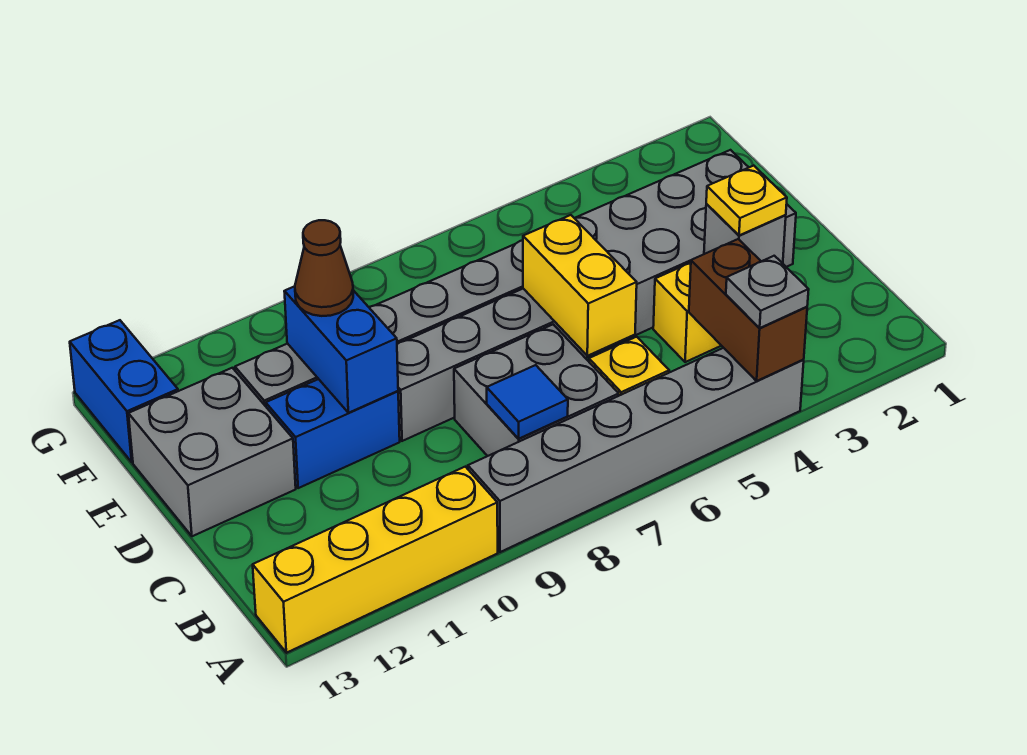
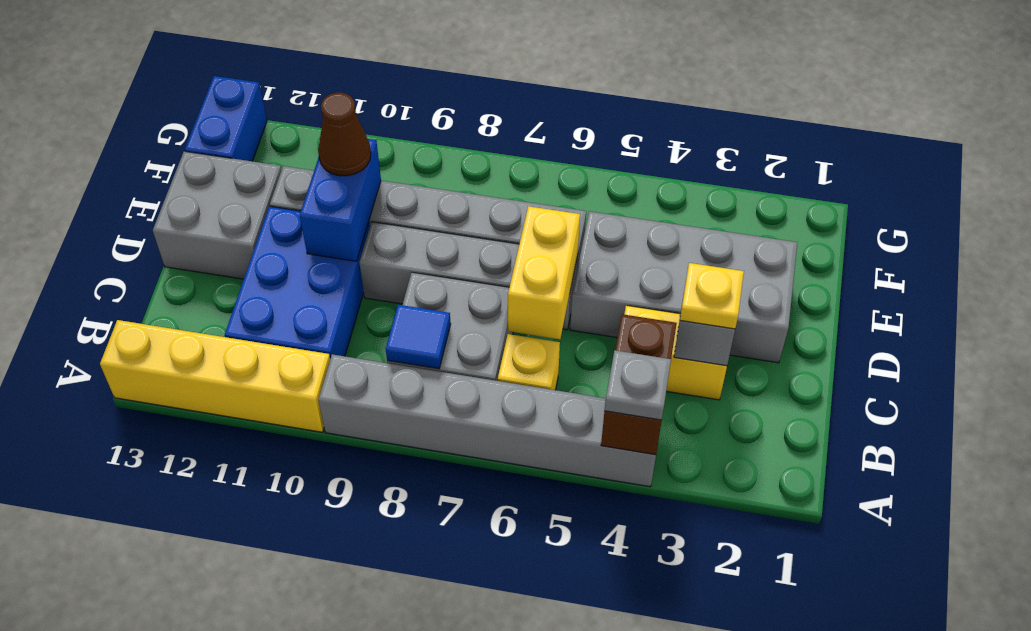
blue 1x2 brick [266,379,400,488] -> blue 2x3 brick [225,206,370,359]

